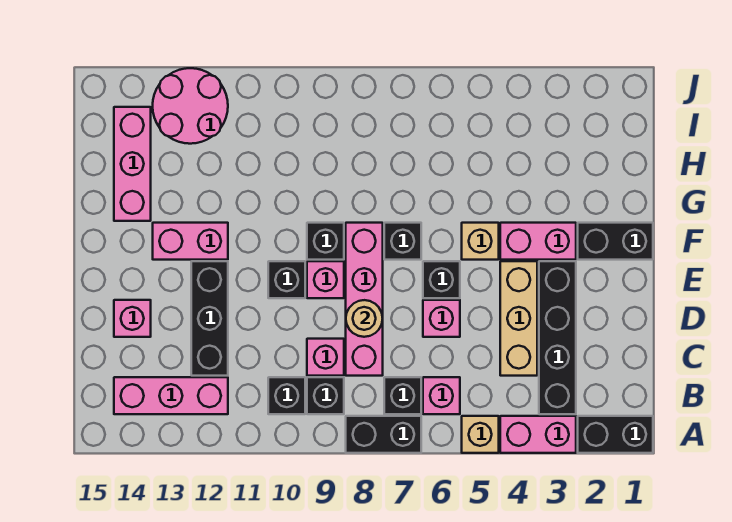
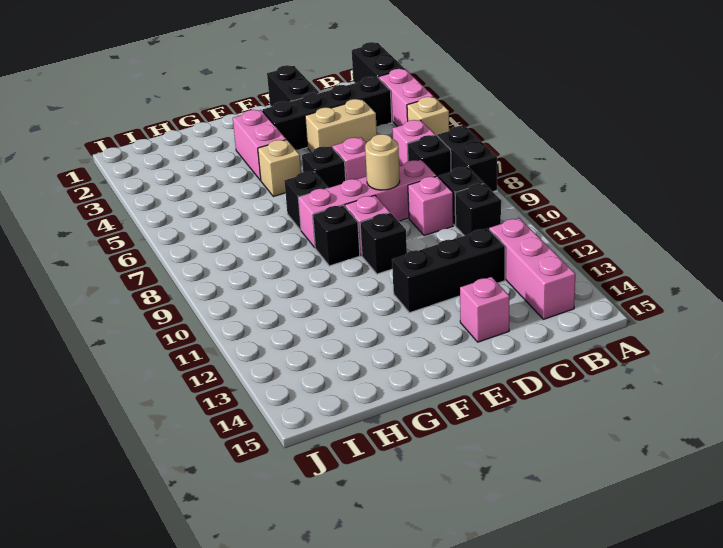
tan 1x3 brick [500,261,537,376] -> tan 1x2 brick [305,99,377,152]
black 1x2 brick [578,223,653,260] -> black 1x2 brick moved to [267,65,319,107]
pink 1x2 brick [153,223,228,260] -> none
pink 1x3 brick [114,107,151,221] -> none
pink 2x2 round brick [153,68,228,144] -> none

